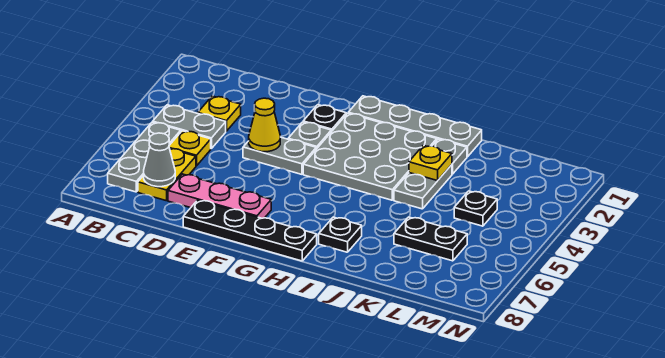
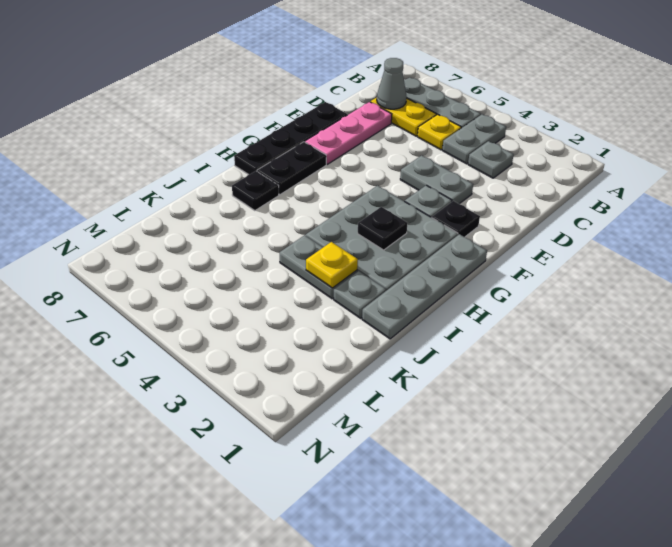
yellow 1x1 plate [198,96,241,131] -> grey 1x1 plate [468,141,514,178]
grey 1x2 plate [243,137,316,174] -> grey 1x2 plate turned to [400,155,473,204]
yellow 1x1 cone [249,98,280,152] -> none
black 1x2 plate [394,217,467,261] -> black 1x2 plate moved to [257,142,326,195]
black 1x1 plate [454,191,497,226] -> black 1x1 plate moved to [358,207,408,250]

